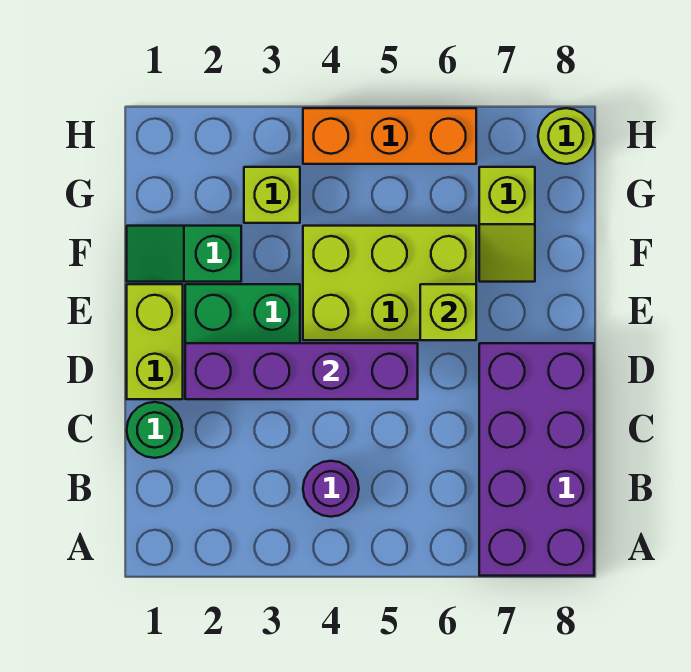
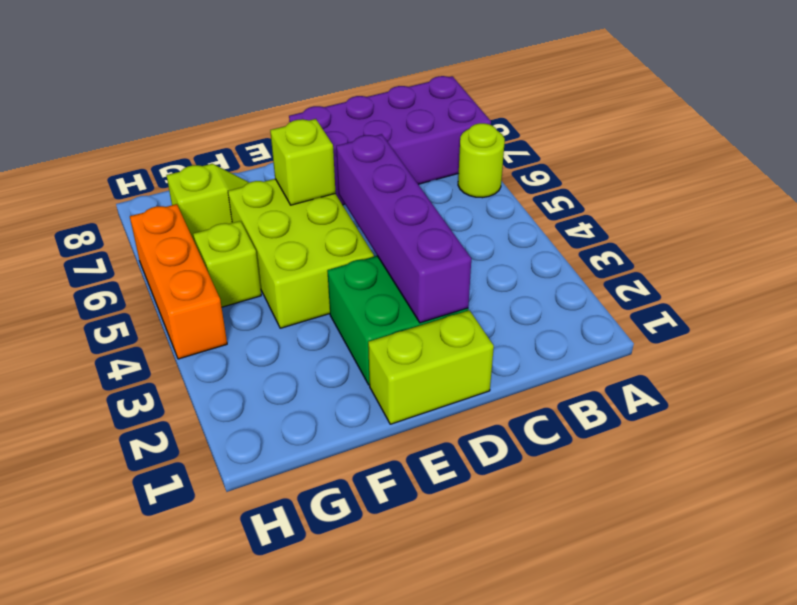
purple 1x1 round brick [303,461,359,517] -> none
green 1x1 round brick [127,402,182,458] -> none
green 1x2 slope [127,226,241,282] -> none
lime 1x1 brick [244,167,300,223] -> lime 1x1 brick moved to [193,221,261,307]
lime 1x1 round brick [538,108,594,164] -> lime 1x1 round brick moved to [458,123,505,198]

